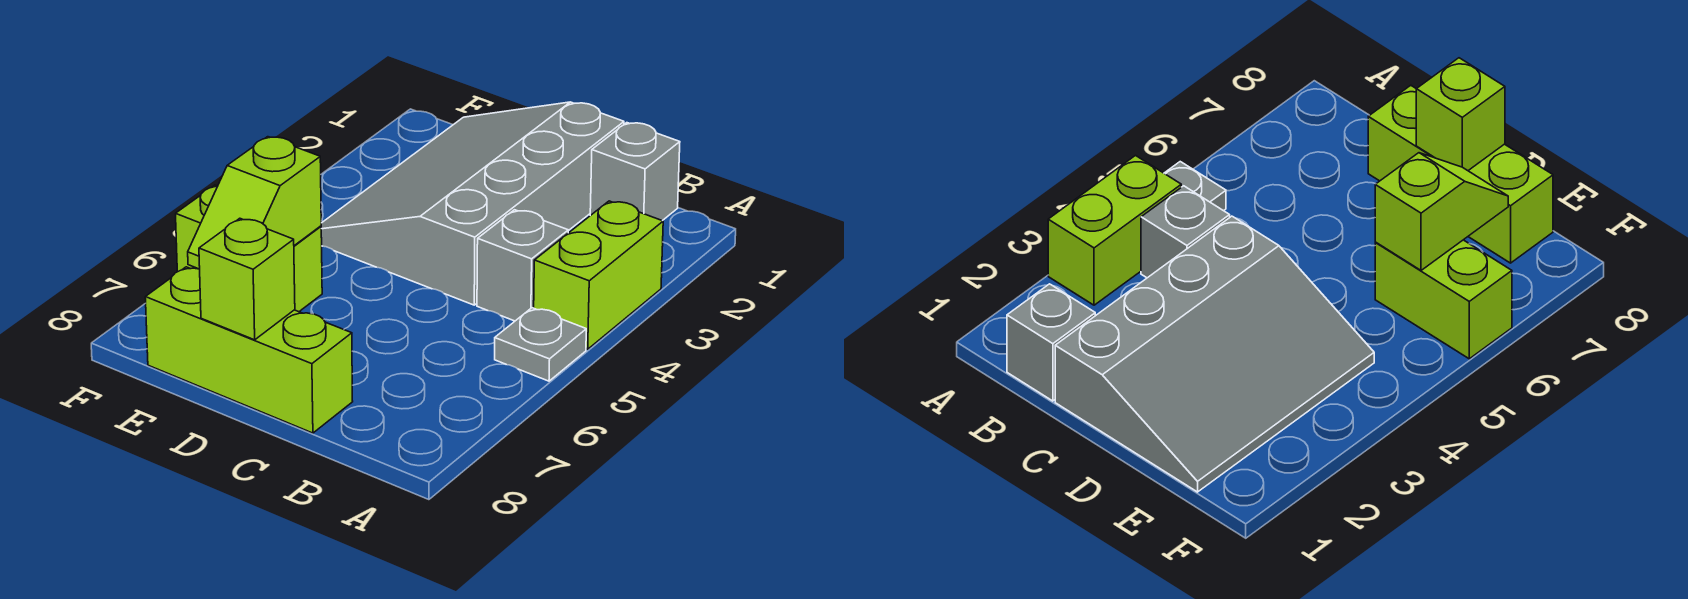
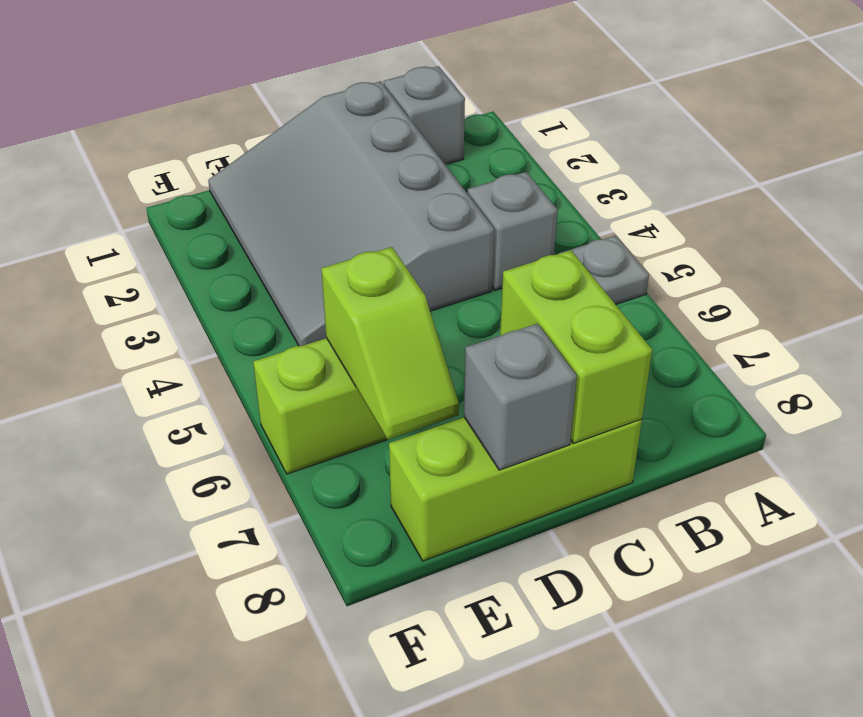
lime 1x2 brick [534,201,663,349] -> lime 1x2 brick moved to [500,250,652,443]
lime 1x1 brick [199,218,295,340] -> grey 1x1 brick [464,324,577,470]

